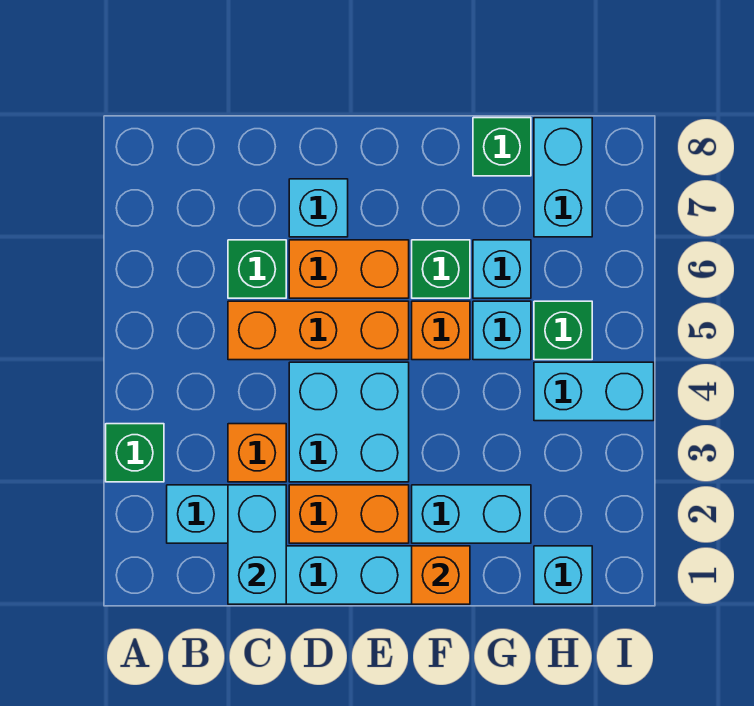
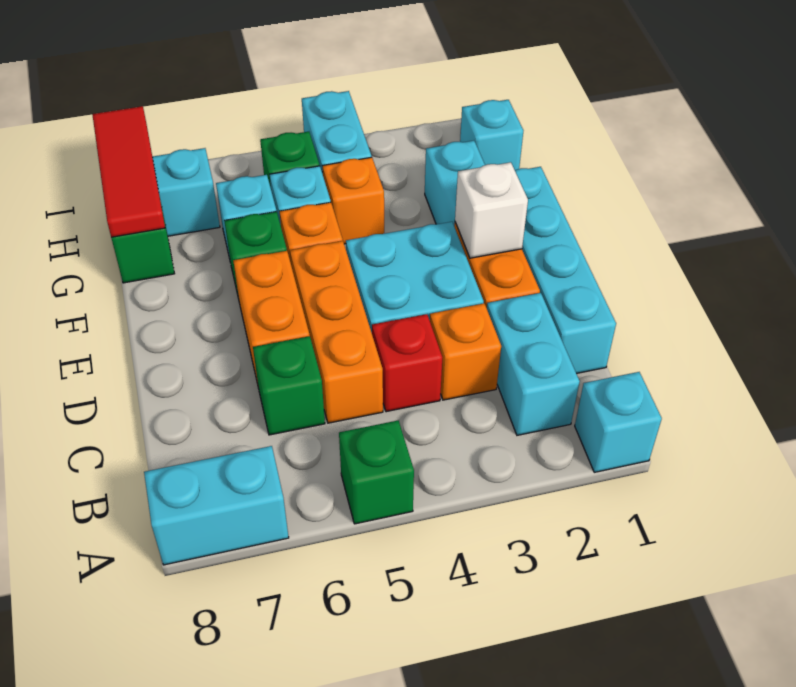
green 1x1 brick [106,424,164,482] -> green 1x1 brick moved to [339,421,414,524]
cyan 1x2 brick [228,485,286,604] -> cyan 1x2 brick moved to [144,446,289,565]
none -> red 1x1 brick [372,314,442,412]
cyan 1x1 brick [289,179,348,237] -> cyan 1x1 brick moved to [575,372,662,472]
none -> white 1x1 brick [455,162,528,258]
orange 1x1 brick [412,546,470,604] -> orange 1x1 brick moved to [323,157,384,244]
none -> red 1x3 tile [92,106,165,237]

